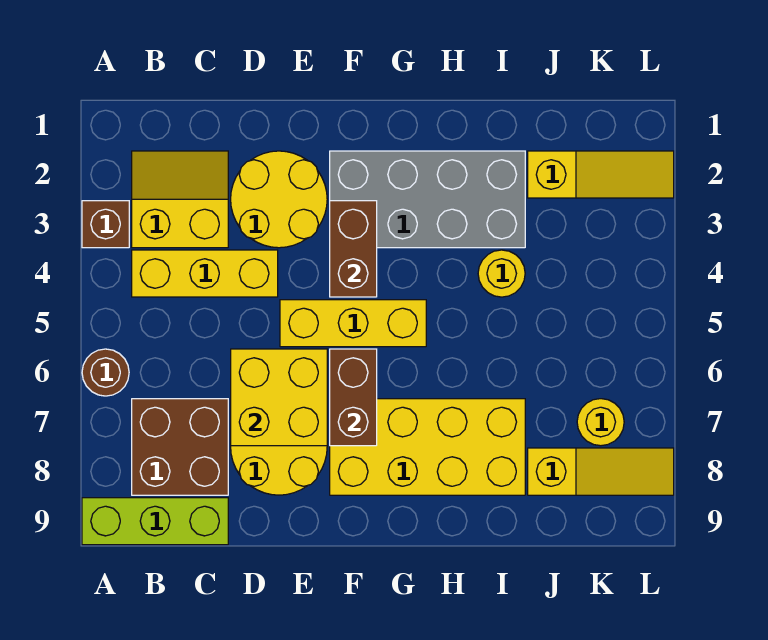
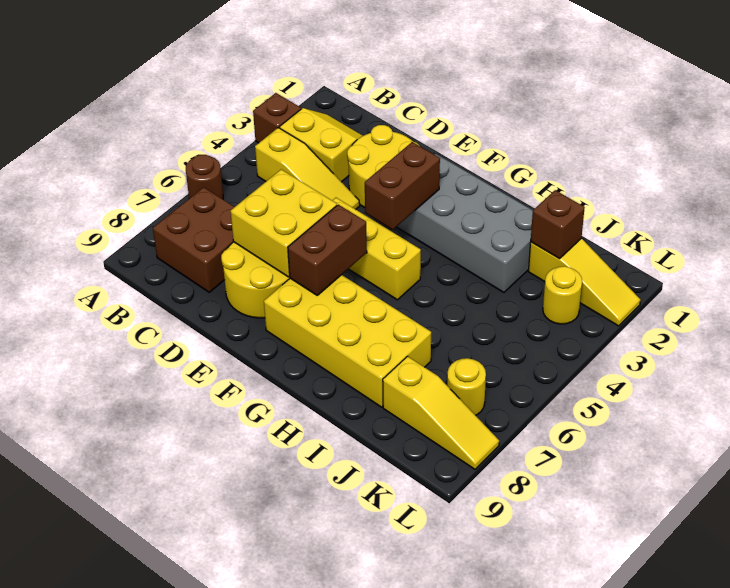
lime 1x3 brick [82,498,228,545] -> none
yellow 1x3 brick [132,250,278,297] -> yellow 1x3 slope [255,128,360,209]
yellow 1x1 round brick [478,250,525,297] -> yellow 1x1 round brick moved to [543,266,582,324]
none -> brown 1x1 brick [531,190,585,259]

